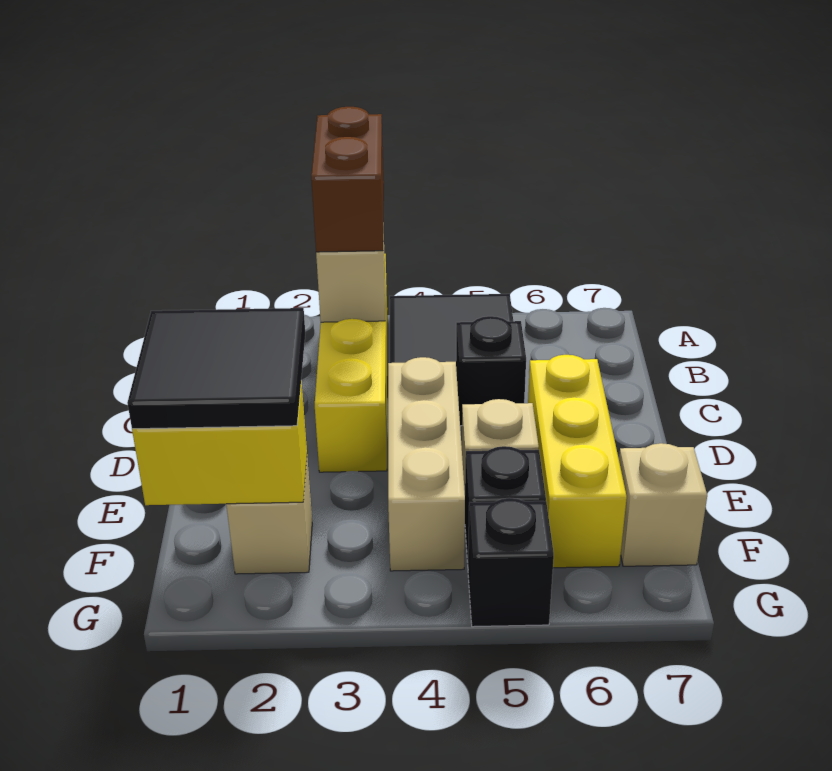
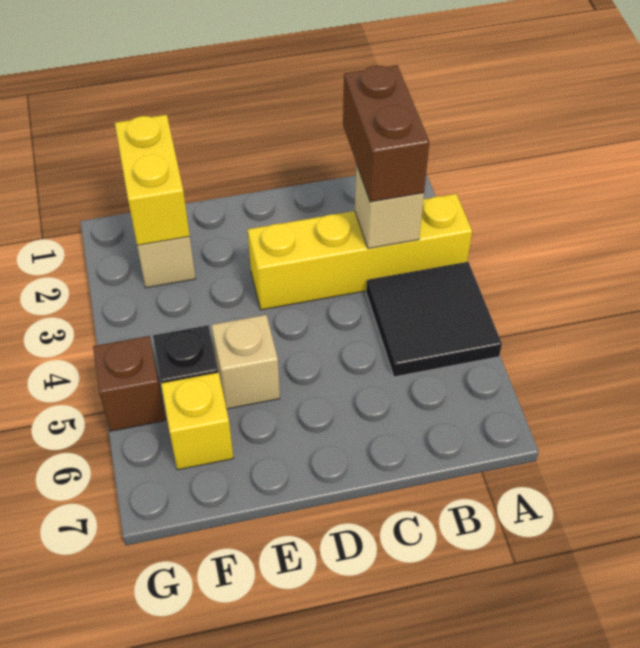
brown 1x2 brick [311,107,384,252] -> brown 1x2 brick turned to [343,65,429,202]
black 1x1 brick [456,316,526,426] -> none
tan 1x3 brick [388,357,465,571] -> none
yellow 1x3 brick [528,355,627,568] -> yellow 1x1 brick [161,373,233,470]
black 2x2 tile [127,308,305,429] -> none
tan 1x1 brick [619,443,707,566] -> none
black 1x1 brick [468,498,554,627] -> brown 1x1 brick [93,336,165,431]

